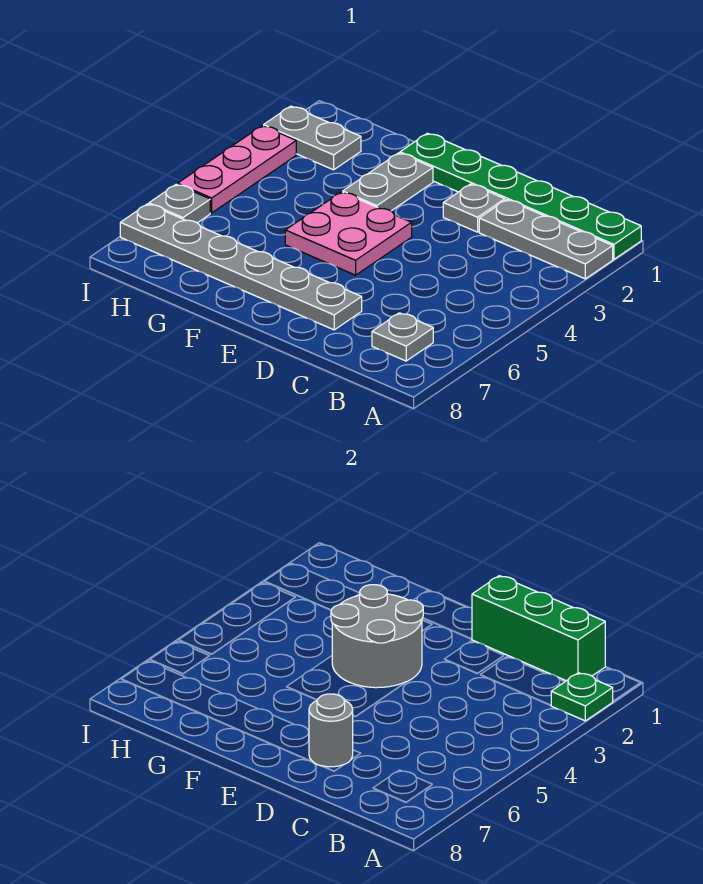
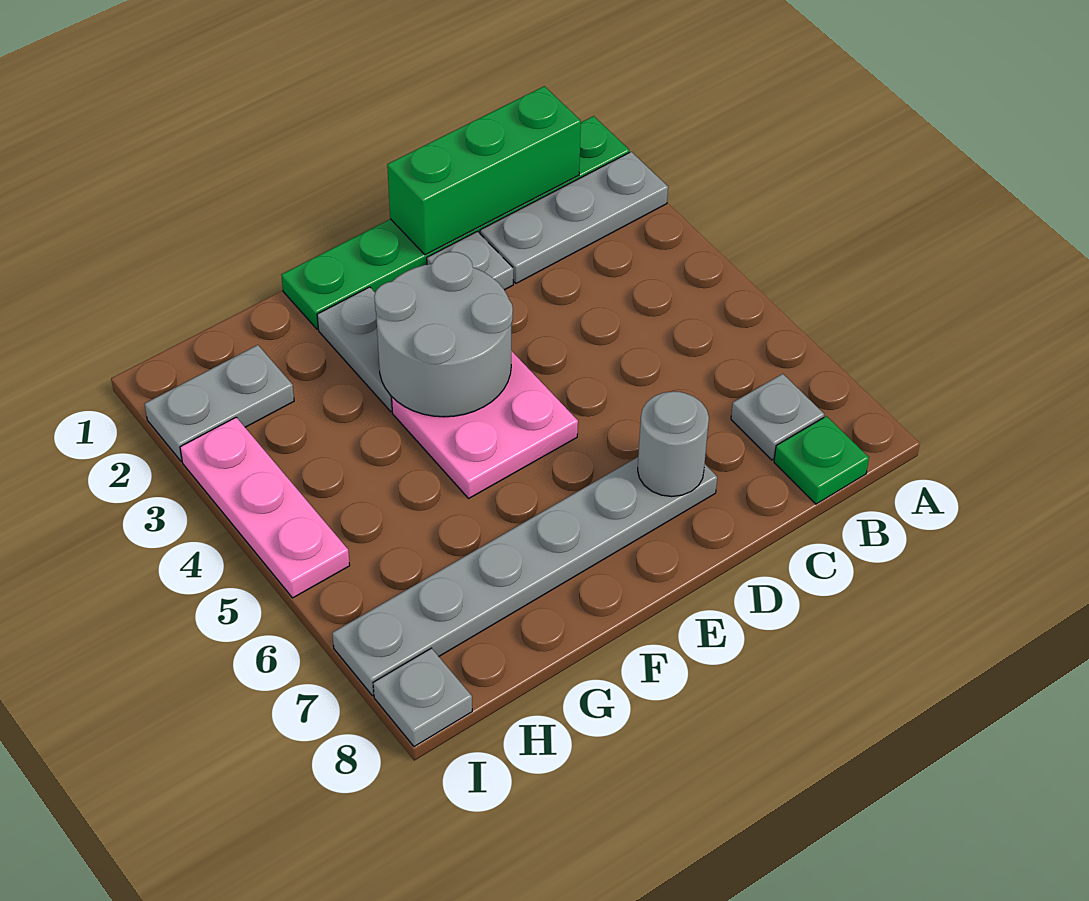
green 1x1 plate [551,673,613,721] -> green 1x1 plate moved to [774,416,869,504]
grey 1x1 plate [149,184,210,223] -> grey 1x1 plate moved to [373,648,472,747]

